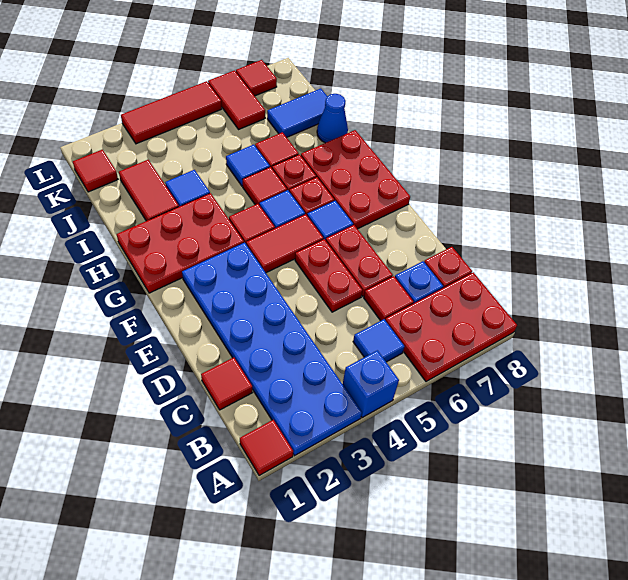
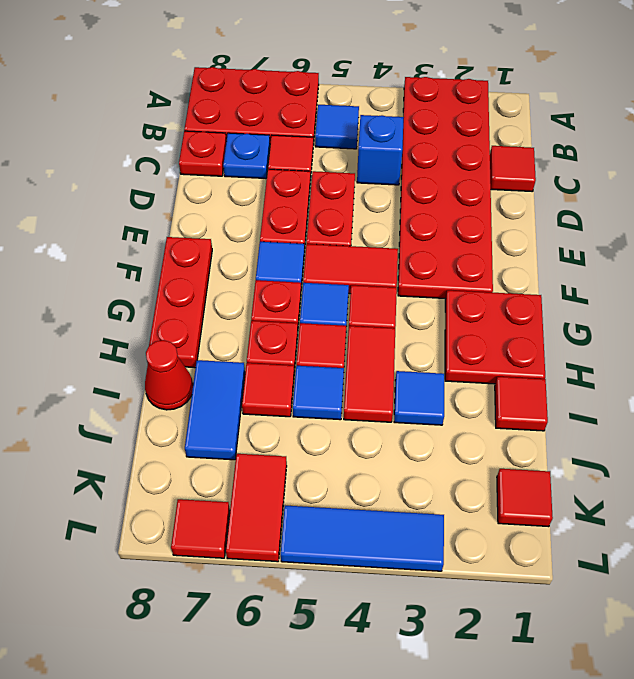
red 1x1 tile [240,420,293,476] -> red 1x1 tile moved to [495,377,548,431]
blue 2x6 plate [182,243,362,456] -> red 2x6 plate [398,77,493,299]
blue 1x1 brick [343,350,399,418] -> blue 1x1 brick moved to [357,115,404,185]
red 2x3 plate [301,130,410,229] -> red 1x3 plate [149,237,212,368]
red 2x3 plate [116,193,244,293] -> red 2x2 plate [445,290,545,384]
red 1x2 tile [119,160,179,221] -> red 1x2 tile moved to [344,326,395,422]
blue 1x1 cone [317,94,348,143] -> red 1x1 cone [145,340,193,410]
blue 1x2 tile [267,89,327,137] -> blue 1x2 tile turned to [185,360,245,460]
red 1x3 tile [121,81,222,144] -> blue 1x3 tile [281,506,444,571]

